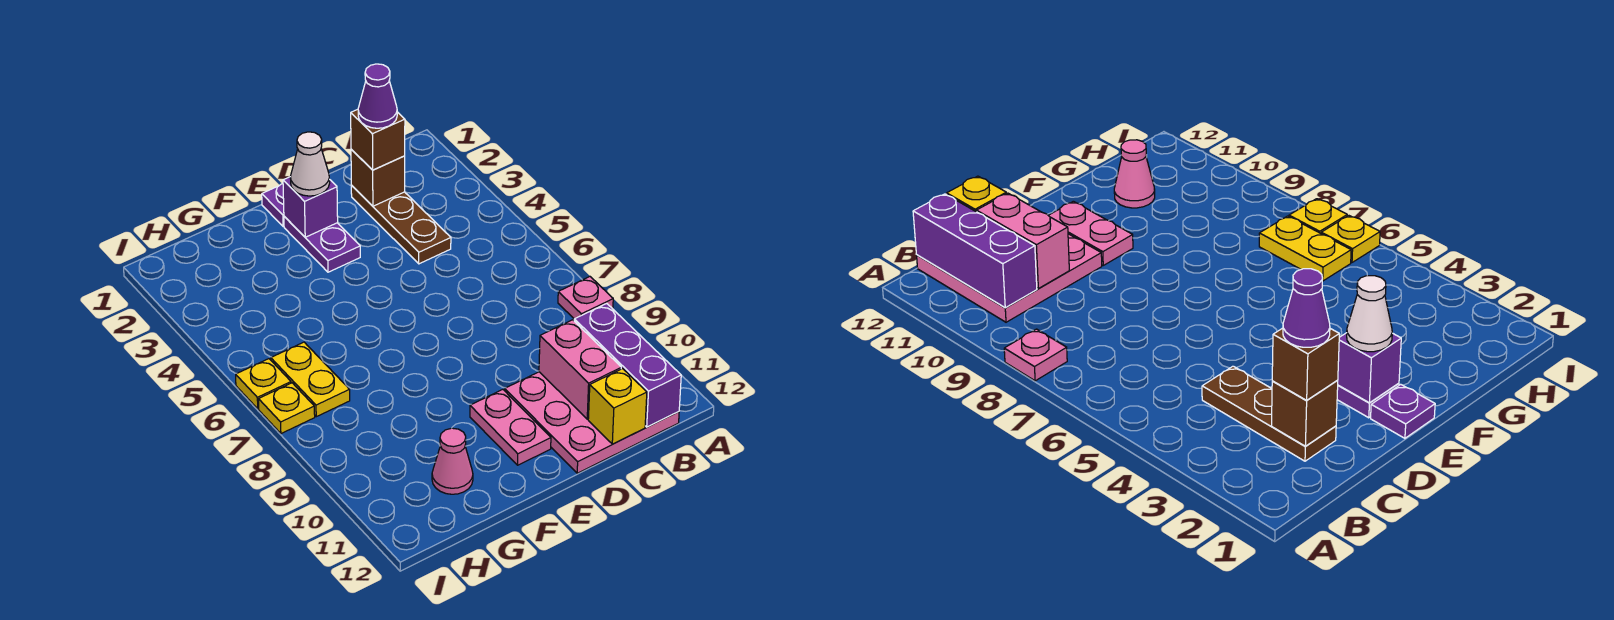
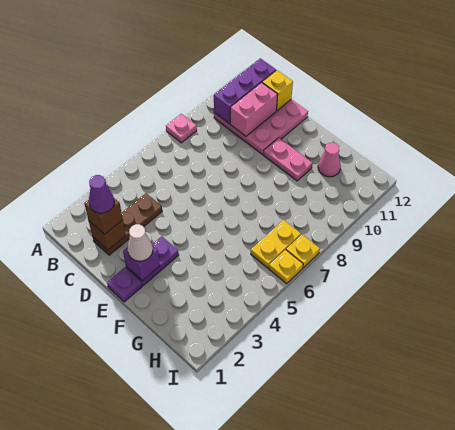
pink 1x2 plate [470,390,551,465] -> pink 1x2 plate turned to [263,138,312,181]

